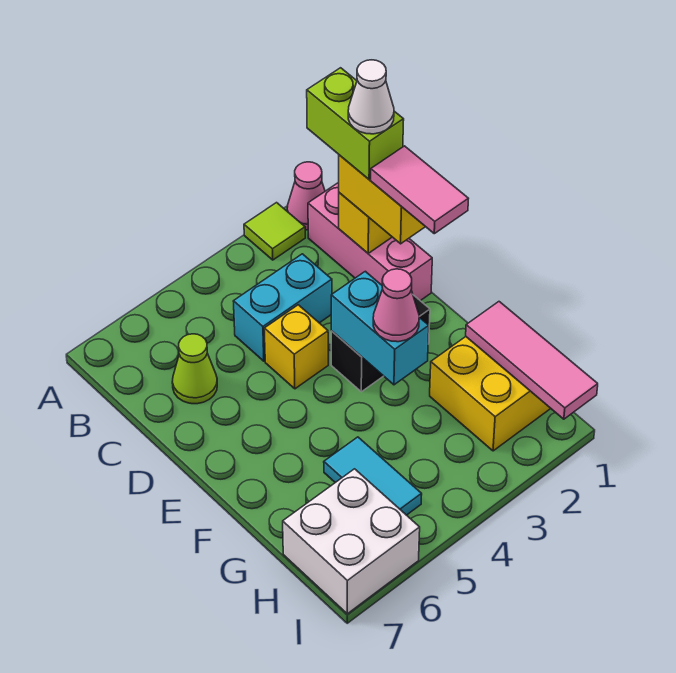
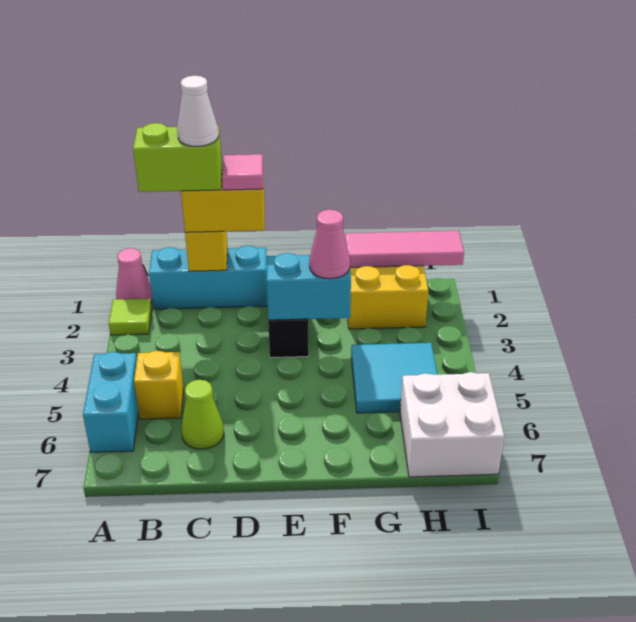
pink 1x3 brick [308,182,432,301] -> cyan 1x3 brick [149,245,268,309]
cyan 1x2 brick [233,254,332,361] -> cyan 1x2 brick moved to [83,352,138,452]
pink 1x2 tile [371,146,468,234] -> pink 1x1 tile [222,154,263,190]
yellow 1x1 brick [264,305,328,389] -> yellow 1x1 brick moved to [134,351,184,419]
cyan 1x2 tile [324,437,422,515] -> cyan 2x2 tile [351,343,437,413]

